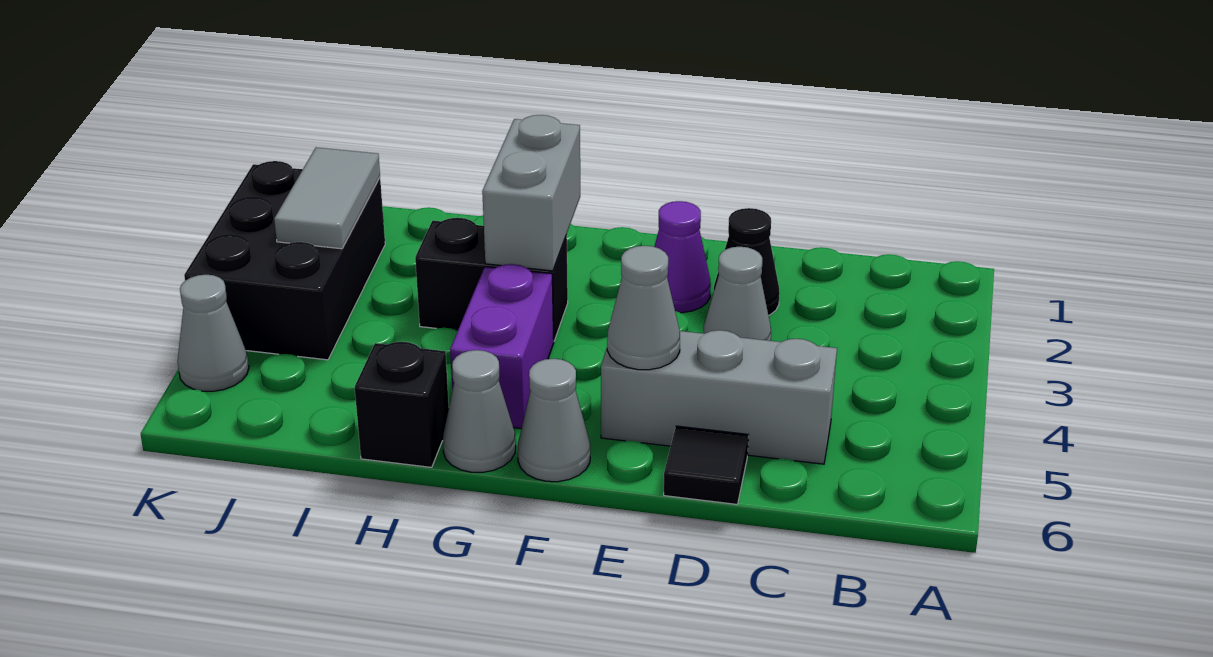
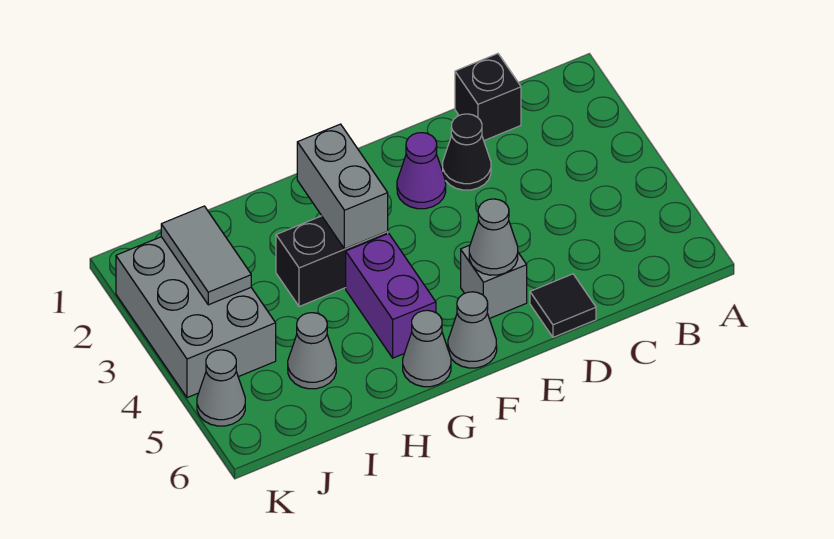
grey 1x3 brick [601,330,837,464] -> grey 1x1 brick [461,245,527,319]
grey 1x1 cone [704,247,771,341] -> grey 1x1 cone moved to [288,313,336,389]
black 1x1 brick [355,342,449,467] -> black 1x1 brick moved to [455,54,521,140]
black 2x3 brick [184,161,385,360] -> grey 2x3 brick [116,237,276,398]

